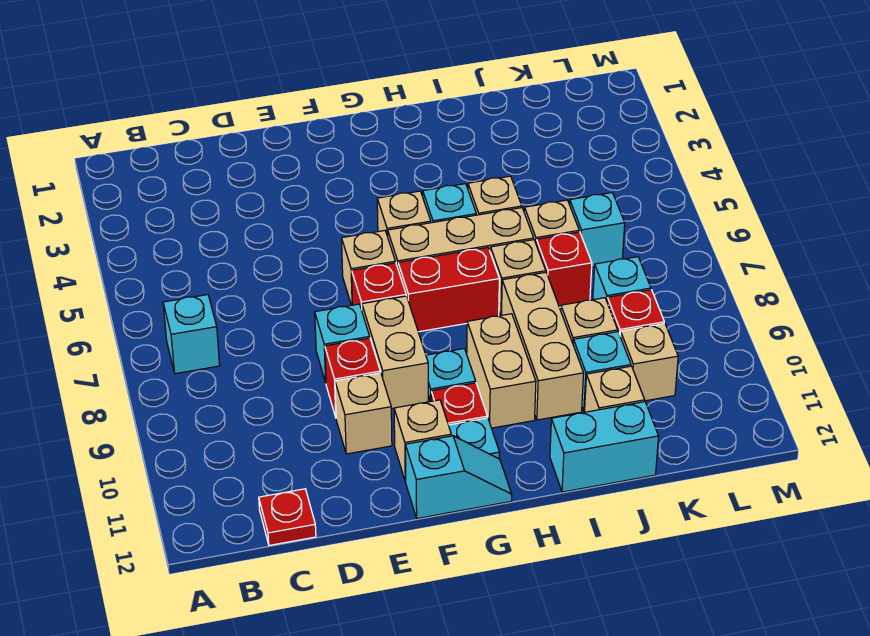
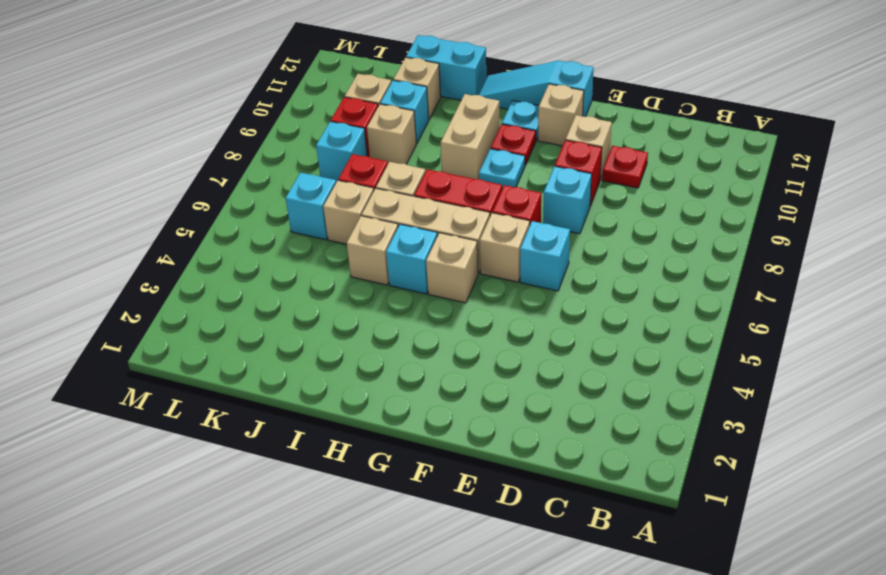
cyan 1x1 brick [163,295,220,374] -> cyan 1x1 brick moved to [520,221,570,291]
red 1x1 plate [259,489,316,545] -> red 1x1 plate moved to [602,146,648,188]
tan 1x2 brick [362,296,428,409] -> none
cyan 1x2 slope [405,436,512,519] -> cyan 1x3 slope [479,61,594,117]
tan 1x3 brick [501,272,584,420] -> none

